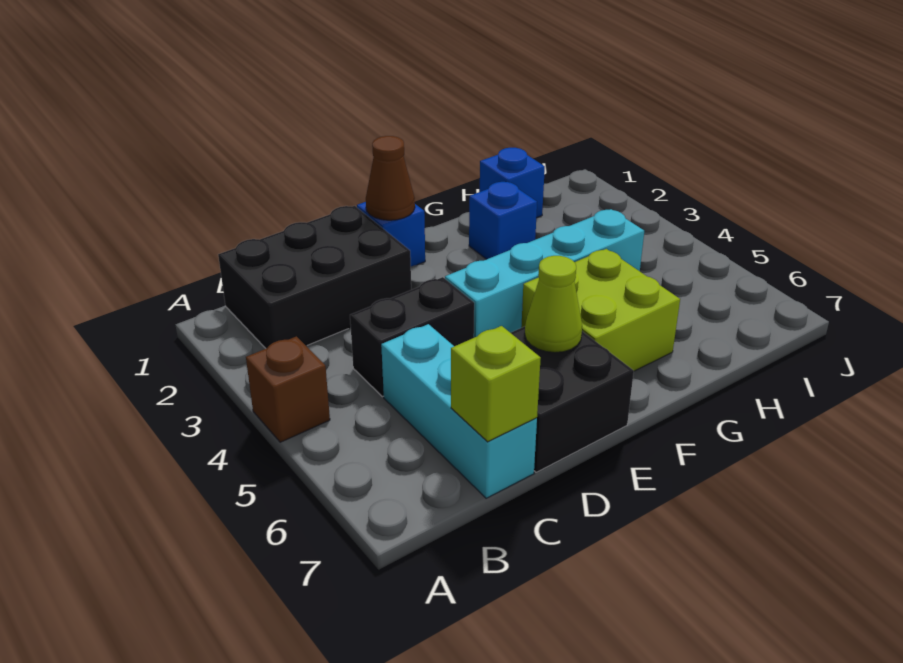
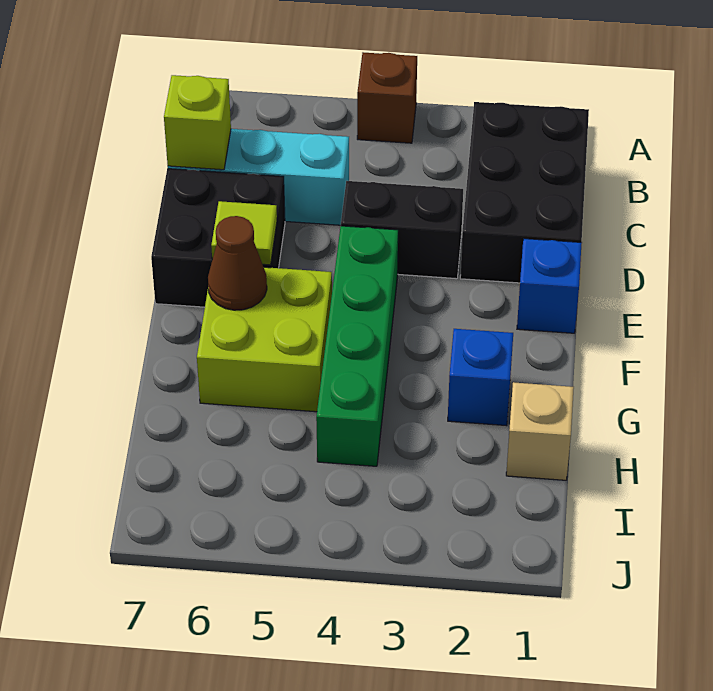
black 1x2 brick [350,277,474,397] -> black 1x2 brick turned to [341,181,463,279]
brown 1x1 cone [366,136,415,220] -> brown 1x1 cone moved to [208,216,267,310]
cyan 1x4 brick [445,209,644,338] -> green 1x4 brick [316,226,398,466]
lime 1x1 cone [525,256,582,353] -> lime 1x1 tile [211,201,277,265]
blue 1x1 brick [480,148,545,218] -> tan 1x1 brick [506,382,574,480]

